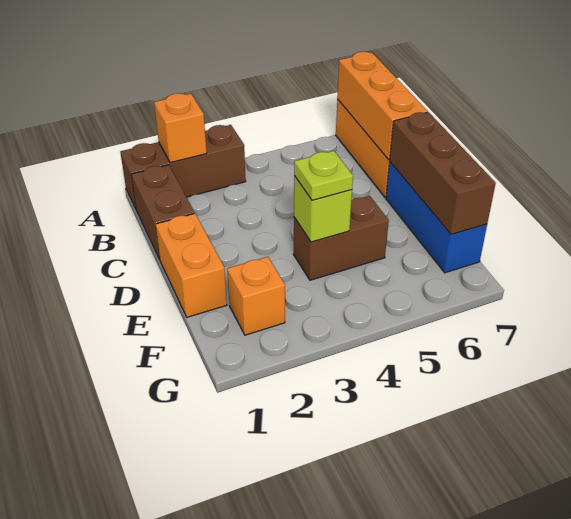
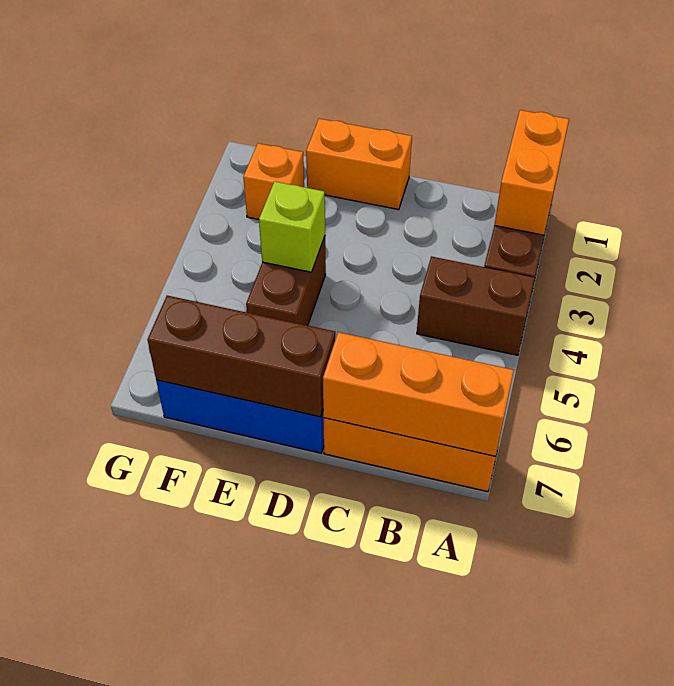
orange 1x1 brick [154,93,207,163] -> orange 1x2 brick [494,110,569,235]
brown 1x2 brick [131,165,195,259] -> brown 1x2 brick moved to [417,256,535,355]
lime 1x1 plate [294,151,353,200] -> none

